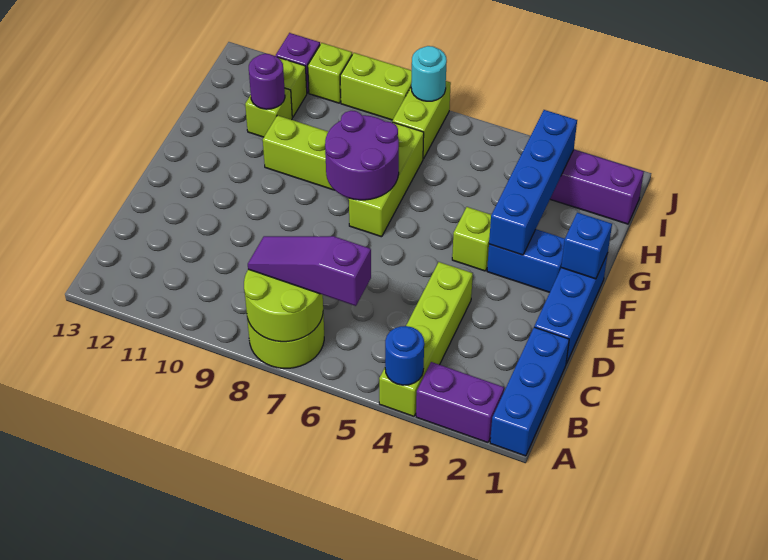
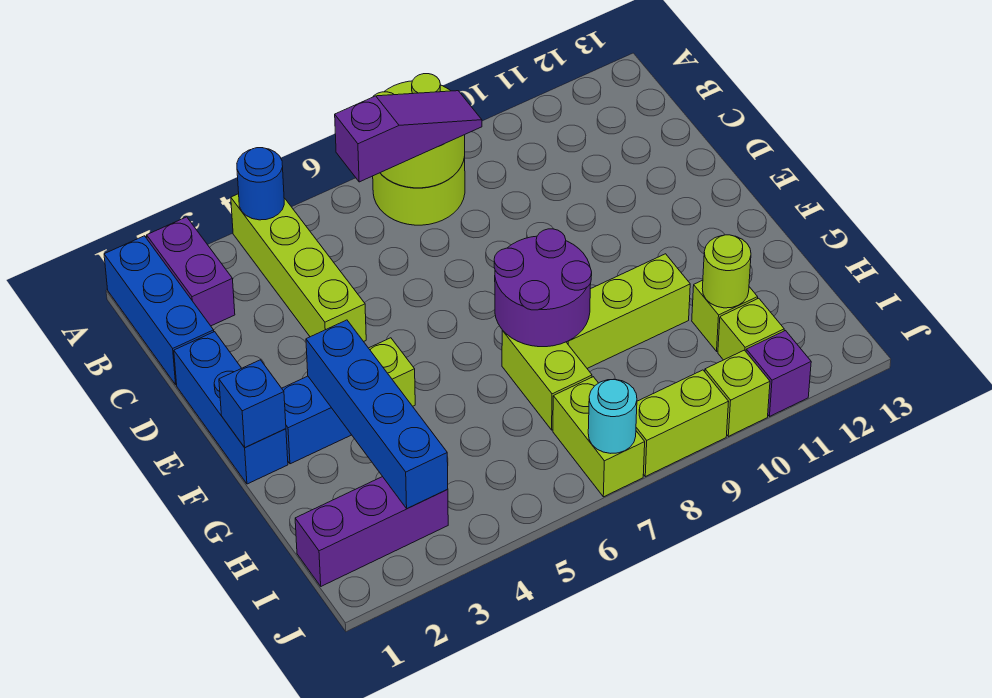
purple 1x2 brick [416,362,504,443] -> purple 1x2 brick turned to [147,217,235,326]
lime 1x3 brick [349,122,424,237] -> lime 1x2 brick [502,330,592,430]
purple 1x1 round brick [249,54,285,109] -> lime 1x1 round brick [702,235,751,308]

